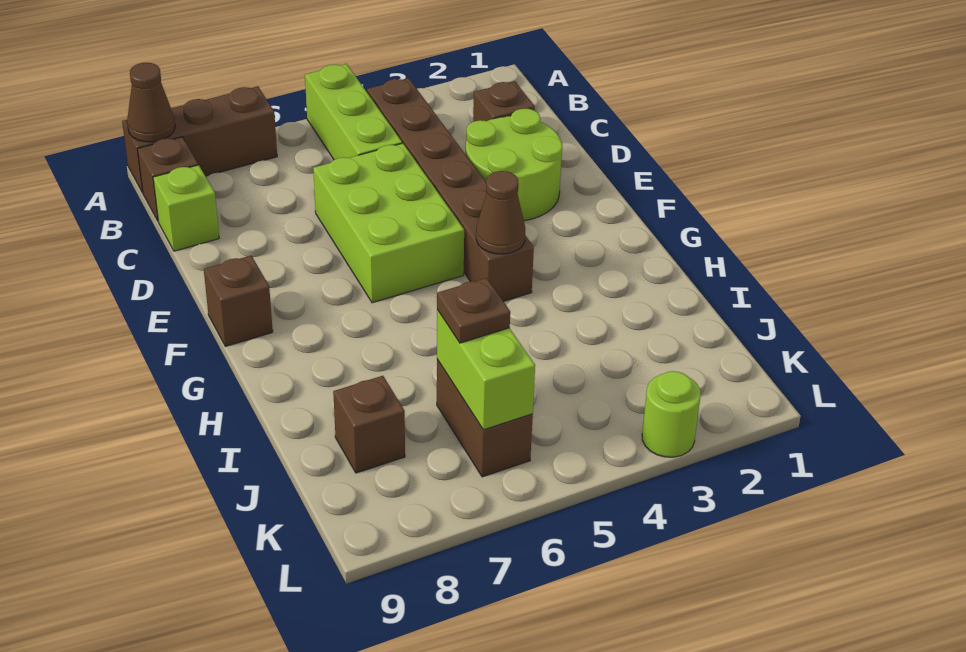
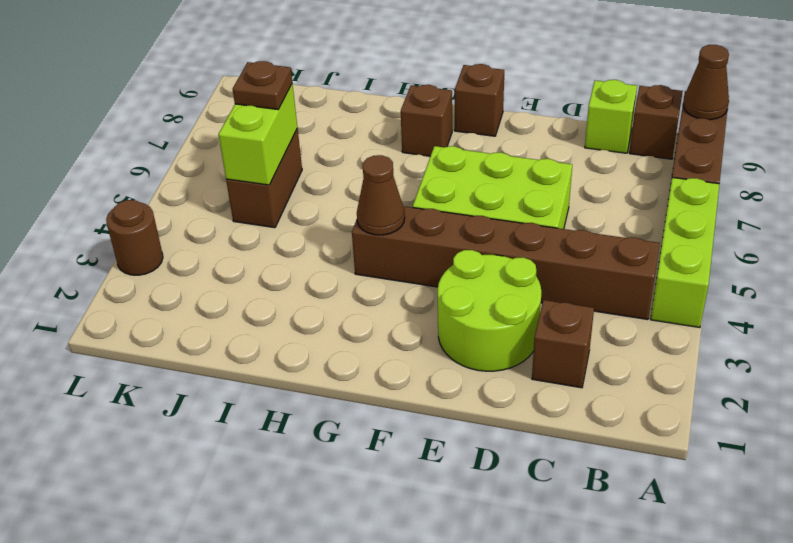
lime 1x3 brick [305,64,402,160] -> lime 1x3 brick turned to [651,178,719,328]
brown 1x2 brick [437,359,533,477] -> brown 1x2 brick turned to [226,128,302,228]
lime 1x2 brick [437,310,535,430] -> lime 1x2 brick turned to [218,84,297,185]
brown 1x1 brick [333,376,405,473] -> brown 1x1 brick moved to [401,85,452,156]
lime 1x1 round brick [642,371,701,457] -> brown 1x1 round brick [106,200,163,275]

